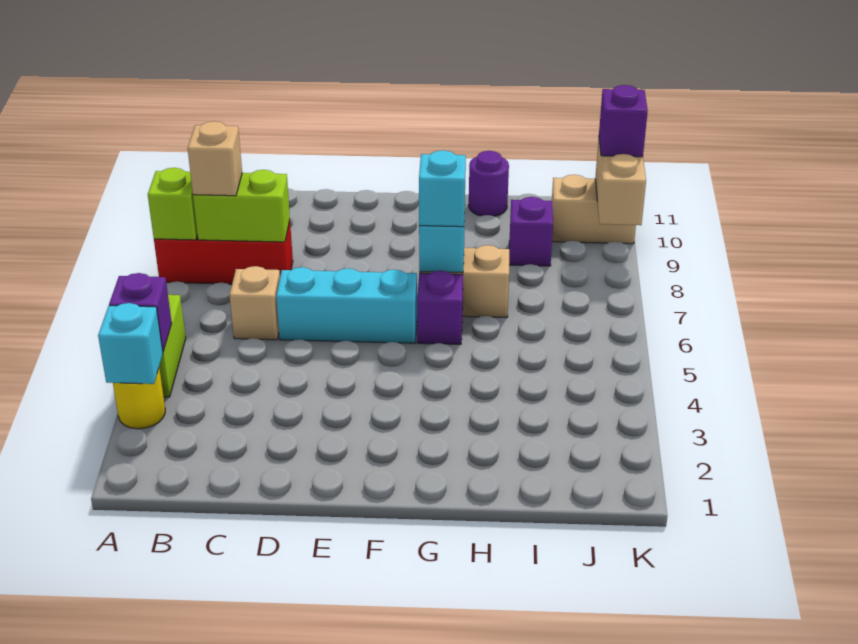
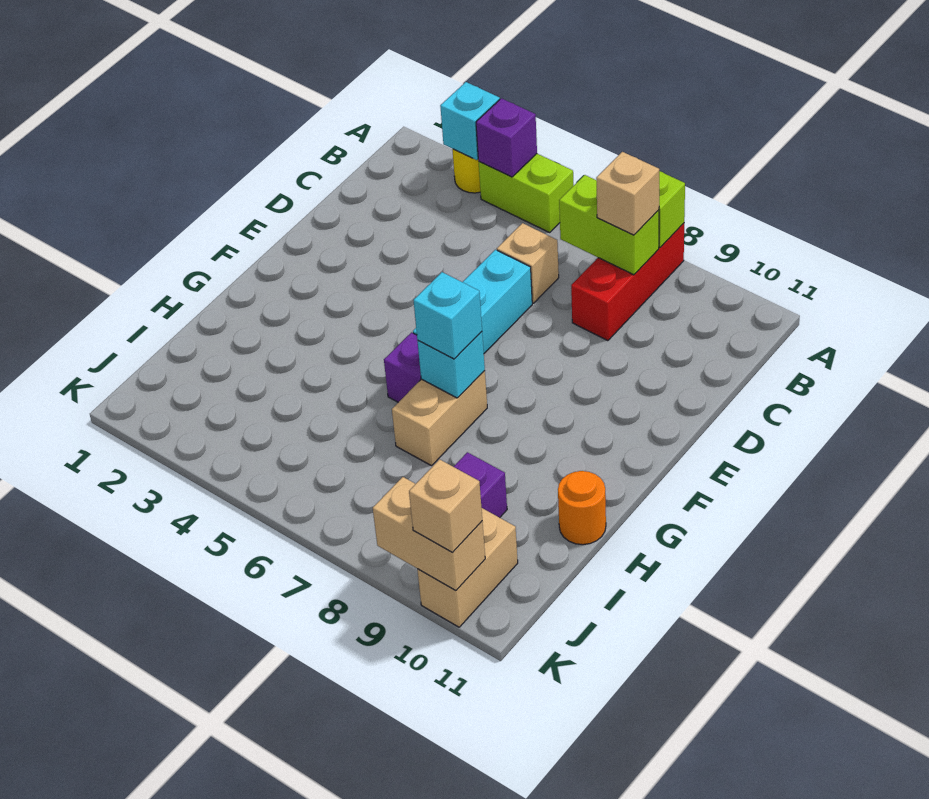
lime 1x2 brick [193,170,290,242] -> lime 1x2 brick turned to [559,175,659,275]
purple 1x1 round brick [469,151,509,216] -> orange 1x1 round brick [558,471,606,545]
purple 1x1 brick [599,85,648,157] -> tan 1x1 brick [409,459,482,552]

